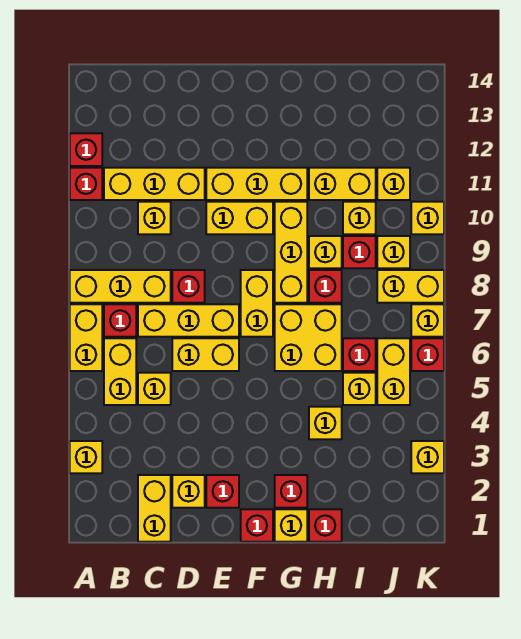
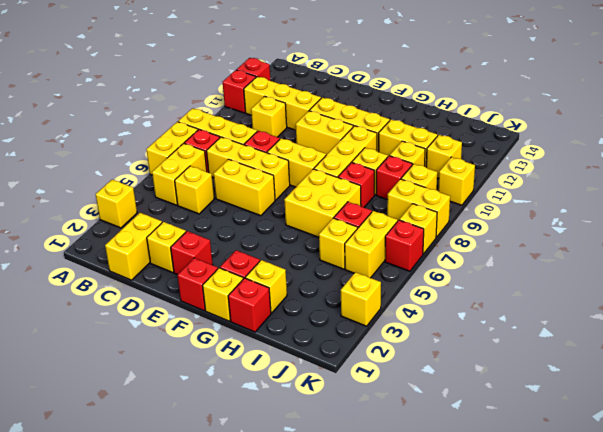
yellow 1x2 brick [241,270,273,337] -> yellow 1x2 brick turned to [267,139,326,187]
yellow 1x1 brick [309,407,342,439] -> yellow 1x1 brick moved to [245,260,287,313]

